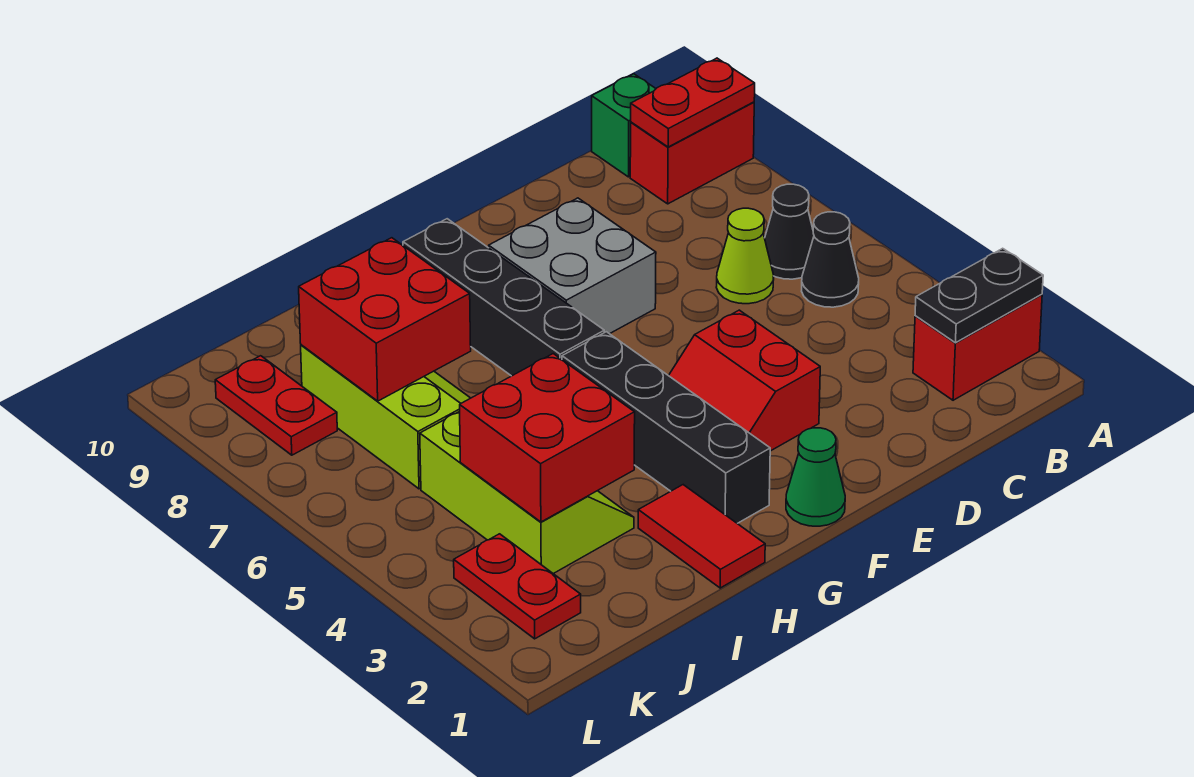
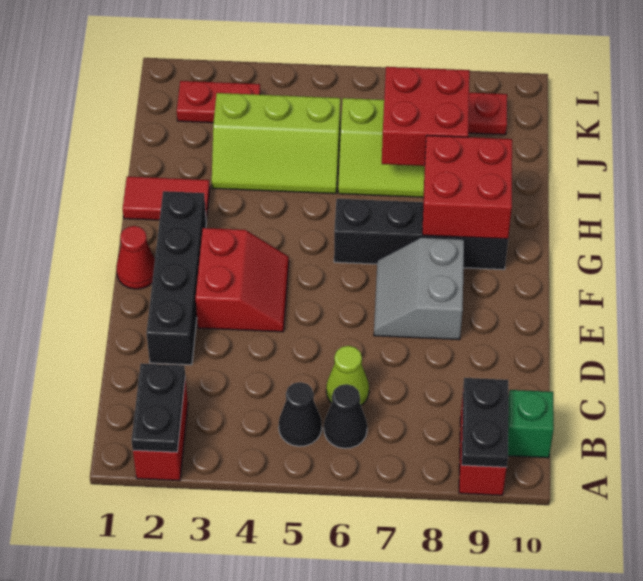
red 1x2 plate [631,58,755,147] -> black 1x2 plate [462,378,508,467]
red 2x2 slope [669,310,820,451] -> red 2x2 slope turned to [196,228,289,332]
grey 2x2 brick [489,198,656,334] -> grey 2x2 slope [374,237,464,340]
green 1x1 cone [786,428,845,526] -> red 1x1 cone [116,226,155,289]
black 1x4 brick [562,332,770,523] -> black 1x4 brick turned to [146,191,206,365]
red 2x2 brick [460,354,635,522] -> red 2x2 brick moved to [422,135,512,239]

